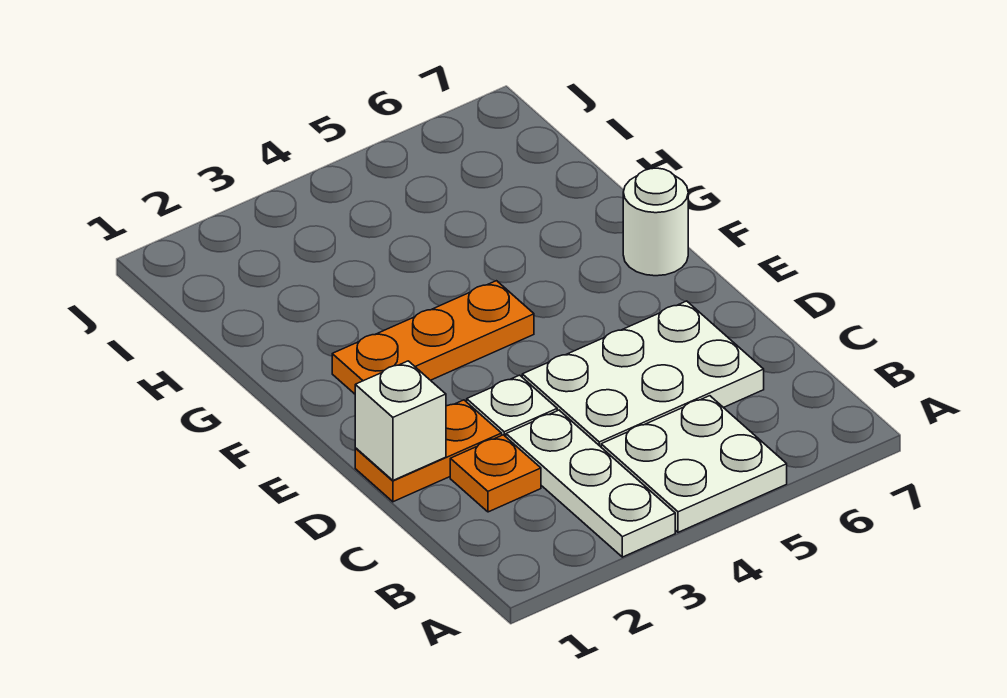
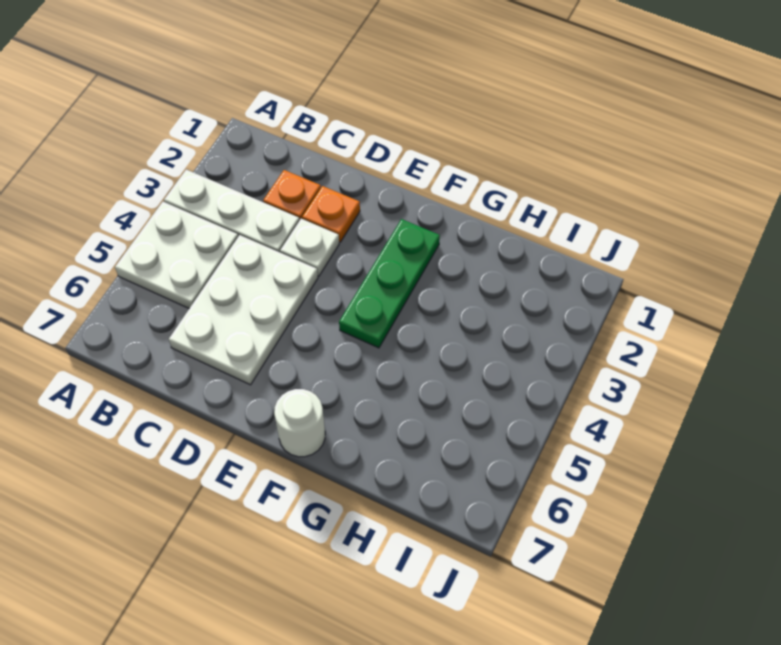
orange 1x2 plate [355,400,502,502] -> orange 1x1 plate [302,186,360,242]
white 1x1 brick [355,361,446,480] -> none
orange 1x3 plate [332,281,534,394] -> green 1x3 plate [339,219,440,348]

